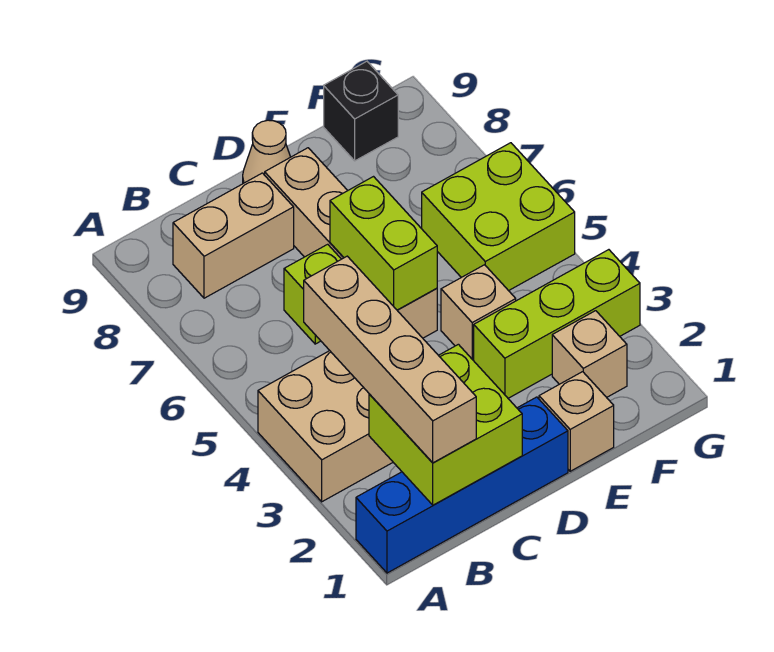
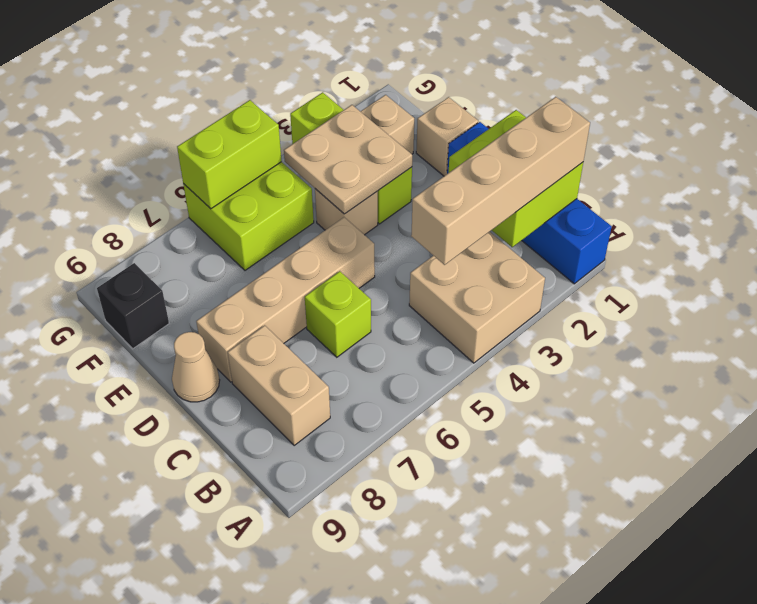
lime 1x2 brick [330,177,437,310] -> lime 1x2 brick moved to [177,100,282,209]
none -> tan 2x2 plate [284,105,412,214]

